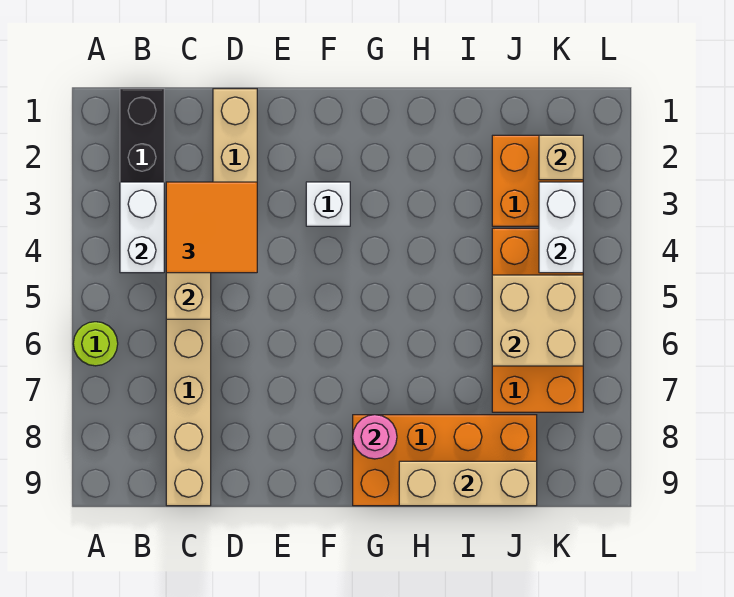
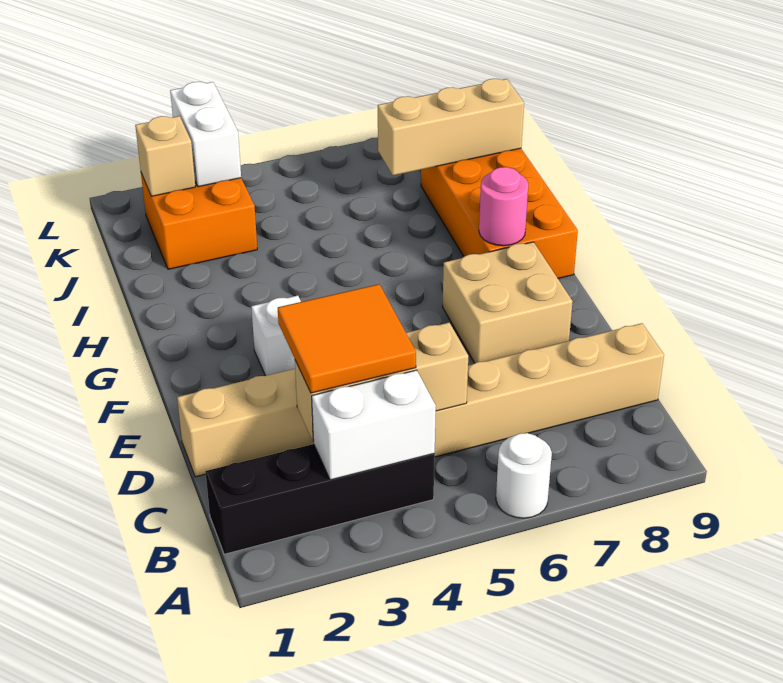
lime 1x1 round brick [73,322,118,366] -> white 1x1 round brick [496,433,552,518]
tan 1x3 brick [399,461,537,506] -> tan 1x3 brick turned to [378,79,524,175]
orange 2x4 brick [492,228,583,412] -> none
tan 2x2 brick [492,275,583,366] -> tan 2x2 brick moved to [443,242,573,363]
white 1x2 brick [539,182,583,273] -> white 1x2 brick turned to [170,82,241,187]

